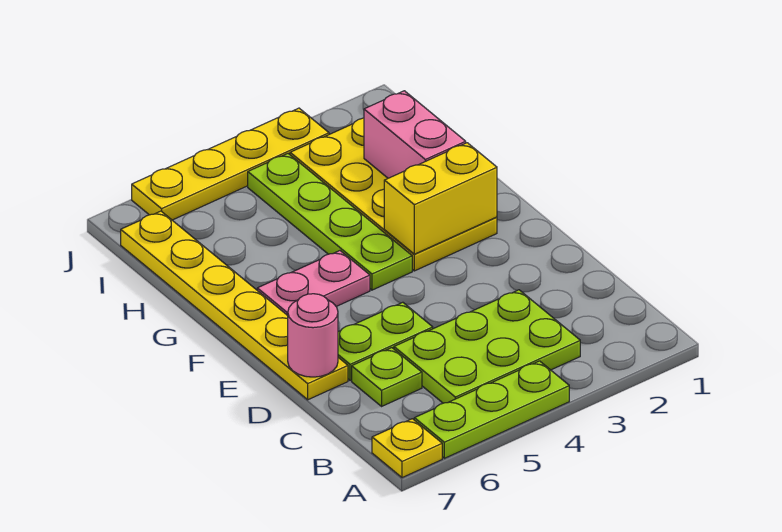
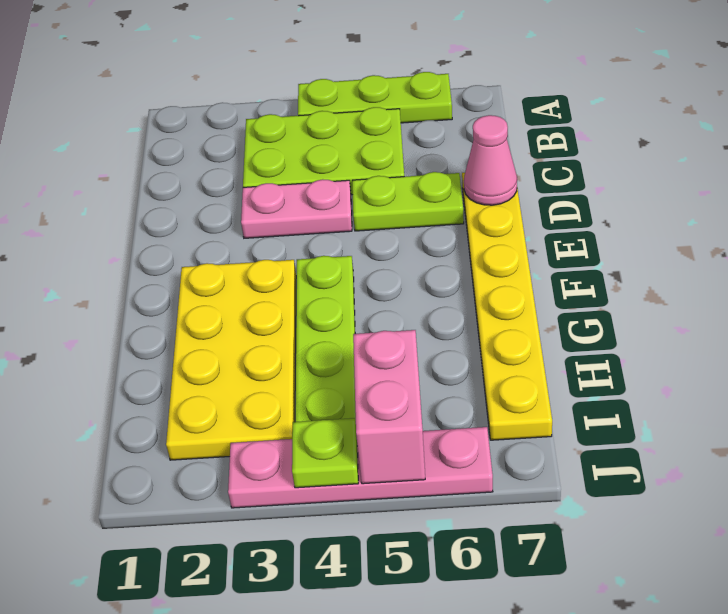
yellow 1x1 plate [372,419,442,478] -> none
lime 1x1 plate [352,348,422,406] -> lime 1x1 plate moved to [292,418,358,488]
pink 1x1 round brick [288,294,338,377] -> pink 1x1 cone [464,115,517,205]
yellow 1x2 brick [384,143,497,254] -> none
pink 1x2 plate [257,251,370,315] -> pink 1x2 plate moved to [241,179,352,238]
pink 1x2 brick [364,91,466,178] -> pink 1x2 brick moved to [353,330,425,484]
yellow 1x4 plate [132,108,329,220] -> pink 1x4 plate [228,427,493,508]

